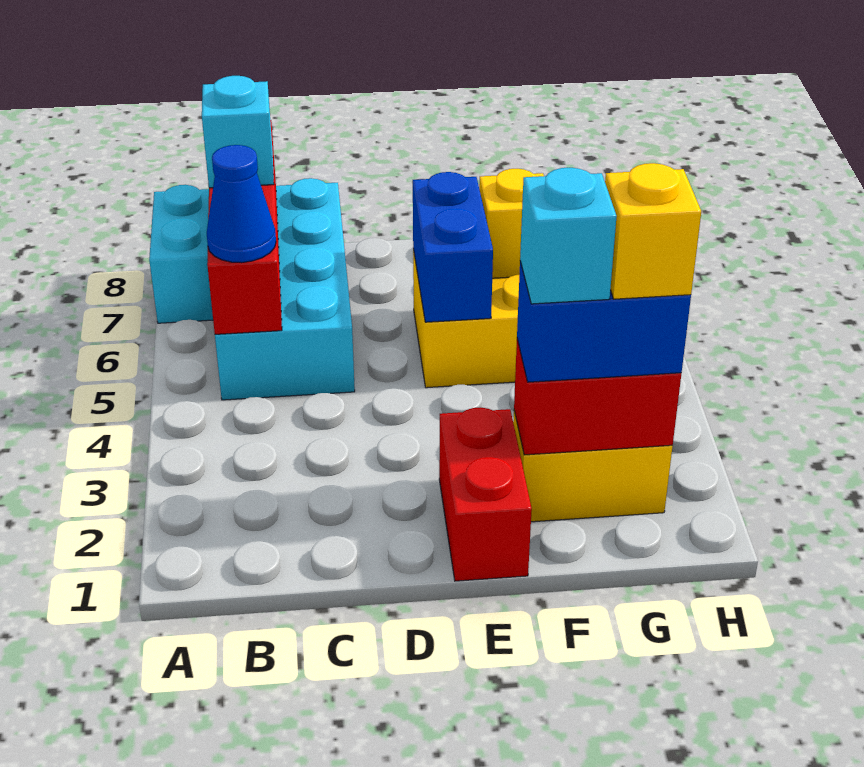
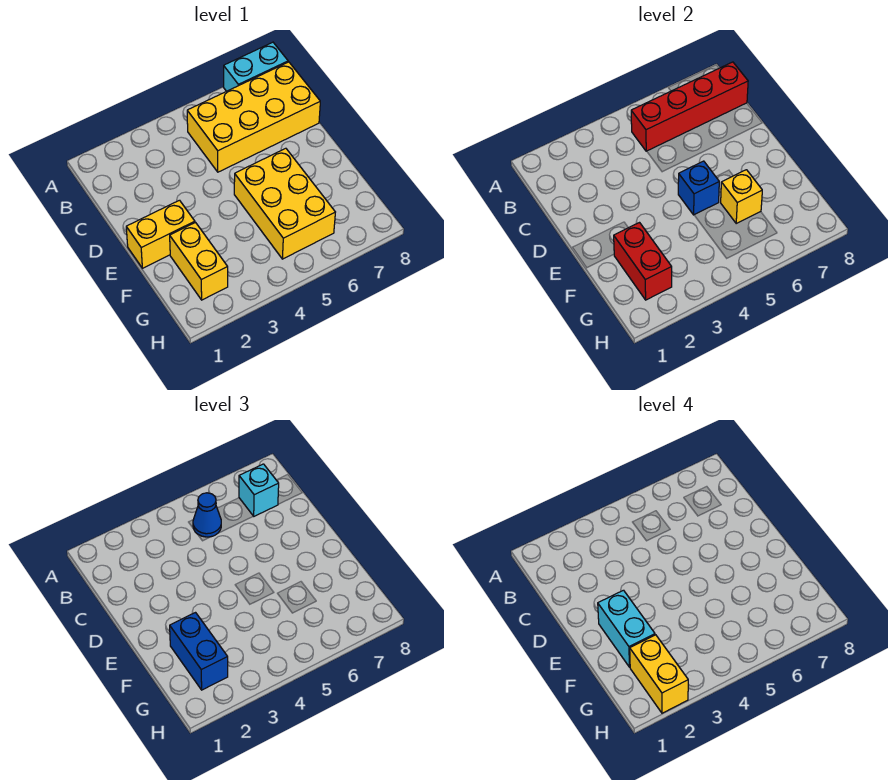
cyan 2x4 brick [215,178,355,400] -> yellow 2x4 brick [187,62,320,172]
red 1x2 brick [439,407,532,581] -> yellow 1x2 brick [126,200,195,268]
blue 1x2 brick [413,172,493,322] -> blue 1x1 brick [678,161,719,215]
cyan 1x1 brick [520,168,617,304] -> cyan 1x2 brick [598,590,655,667]
yellow 1x1 brick [605,163,701,299] -> yellow 1x2 brick [630,635,688,713]

